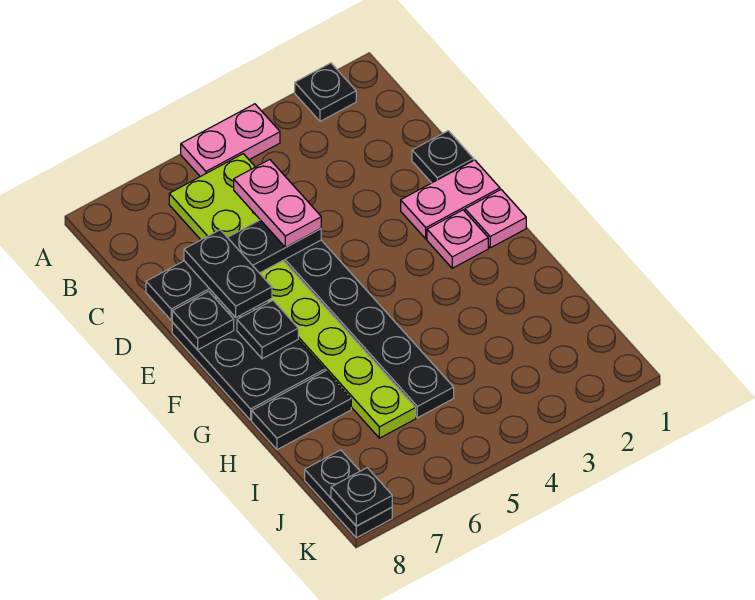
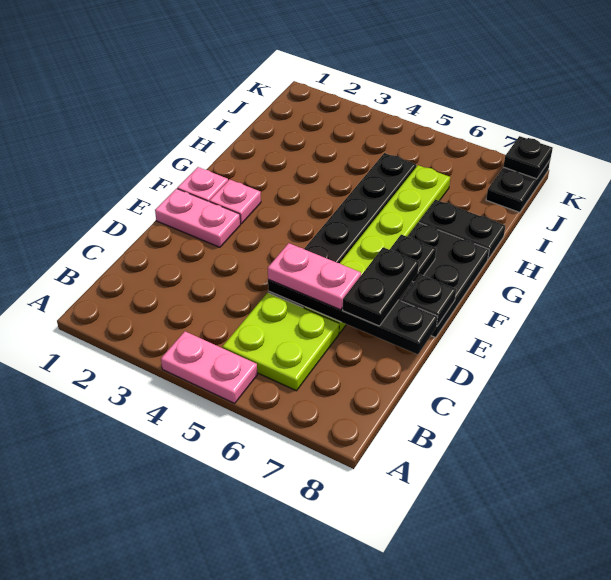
black 1x1 plate [295,63,356,121] -> none
pink 1x2 plate [234,160,321,247] -> pink 1x2 plate turned to [268,243,361,310]
black 1x1 plate [412,131,474,183] -> none

